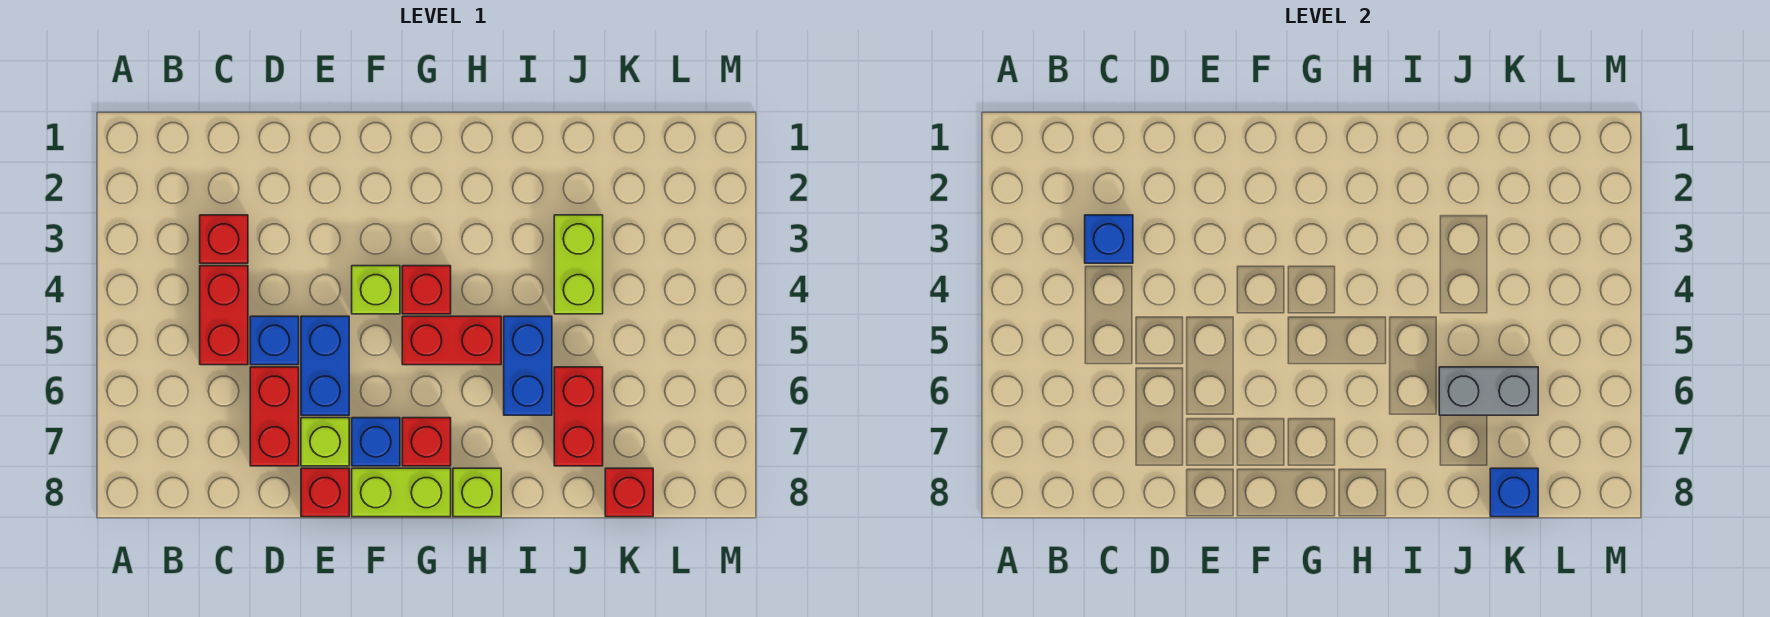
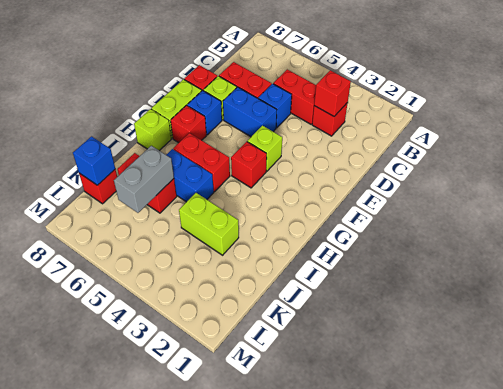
blue 1x1 brick [1085,215,1133,263] -> red 1x1 brick [314,70,351,116]
red 1x2 brick [402,316,501,365] -> red 1x2 brick turned to [173,133,230,192]

